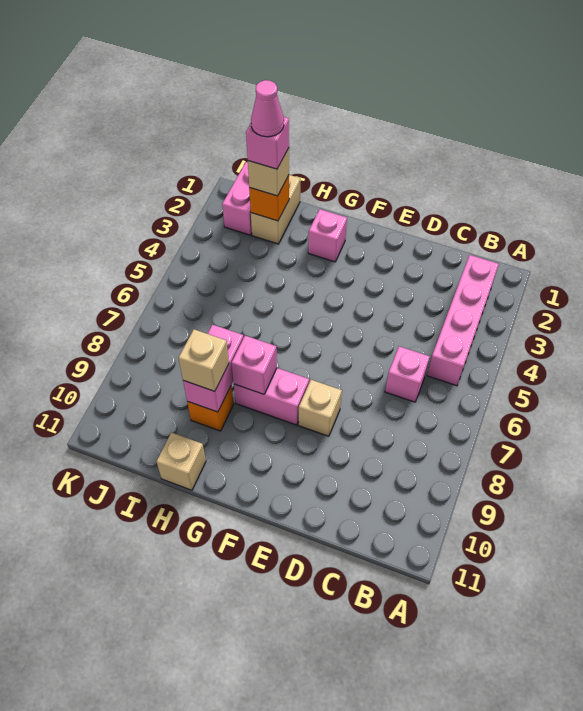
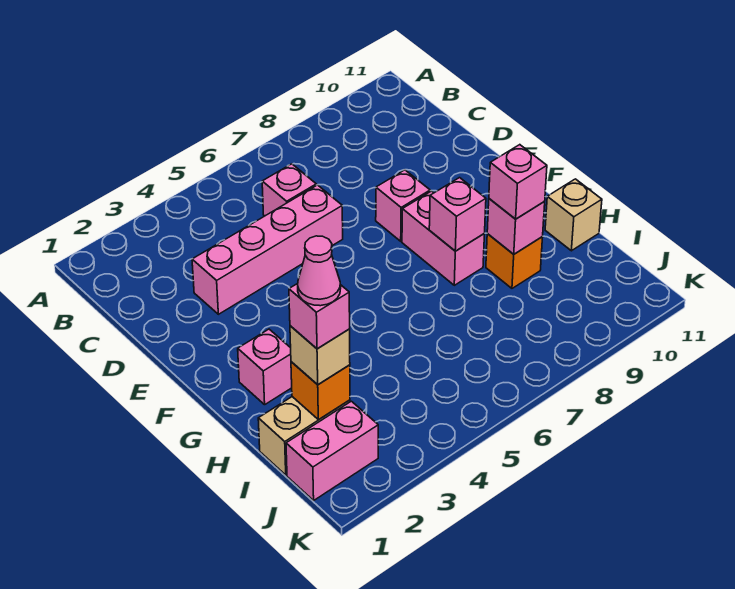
pink 1x4 brick [427,255,499,386] -> pink 1x4 brick moved to [192,185,343,314]
tan 1x1 brick [298,380,342,436] -> pink 1x1 brick [376,170,430,241]
pink 1x2 brick [183,325,244,412] -> pink 1x1 brick [487,199,545,254]
tan 1x1 brick [179,329,229,391] -> pink 1x1 brick [489,145,547,219]

